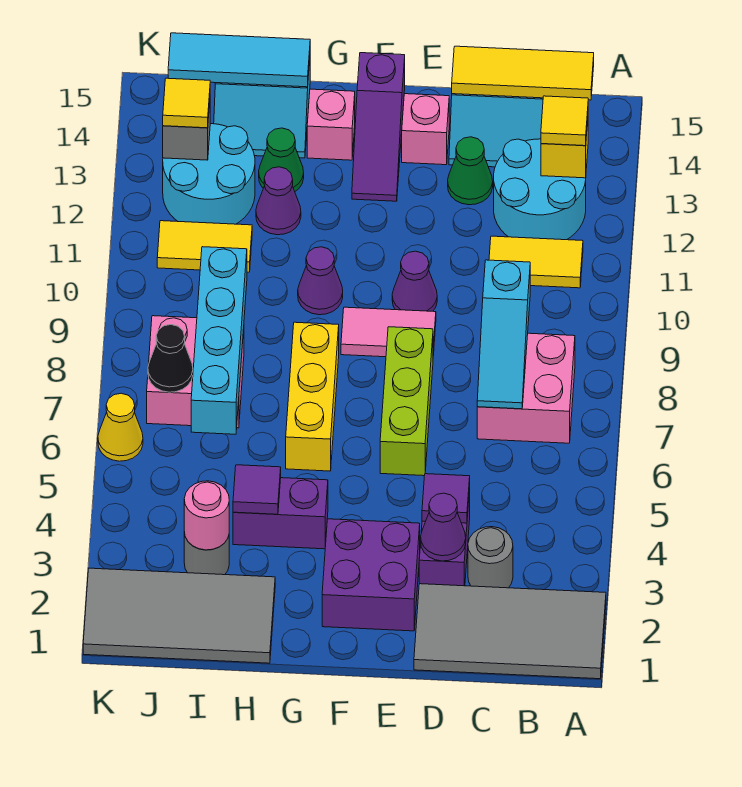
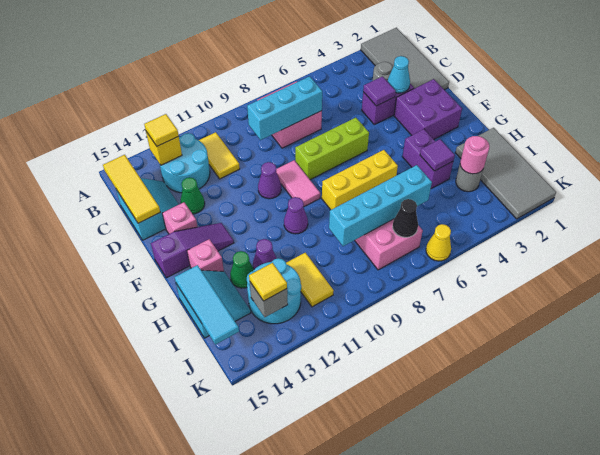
cyan 1x3 slope [477,260,530,409] -> cyan 1x3 brick [247,76,322,140]
purple 1x1 cone [421,493,466,561] -> cyan 1x1 cone [388,56,410,93]

